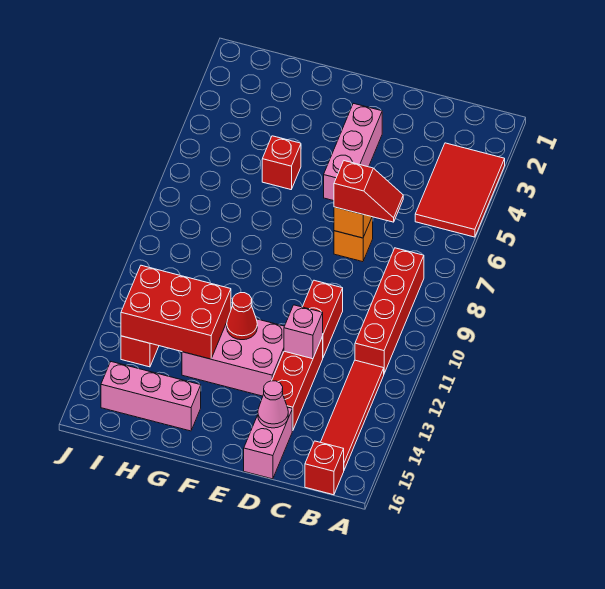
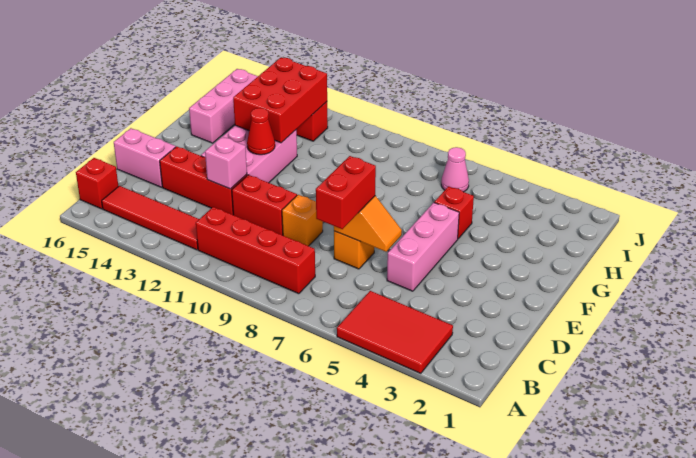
red 1x2 slope [334,161,403,222] -> red 1x2 brick [316,156,376,229]
none -> orange 1x1 brick [282,195,323,246]
pink 1x1 cone [258,381,288,428] -> pink 1x1 cone moved to [441,147,469,192]
pink 1x3 brick [324,103,382,201] -> pink 1x3 brick turned to [387,203,459,291]

